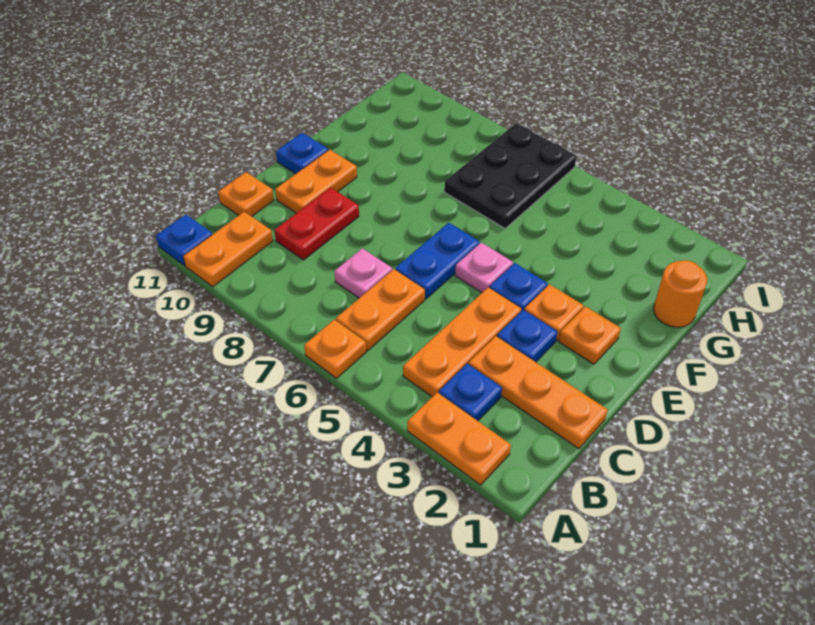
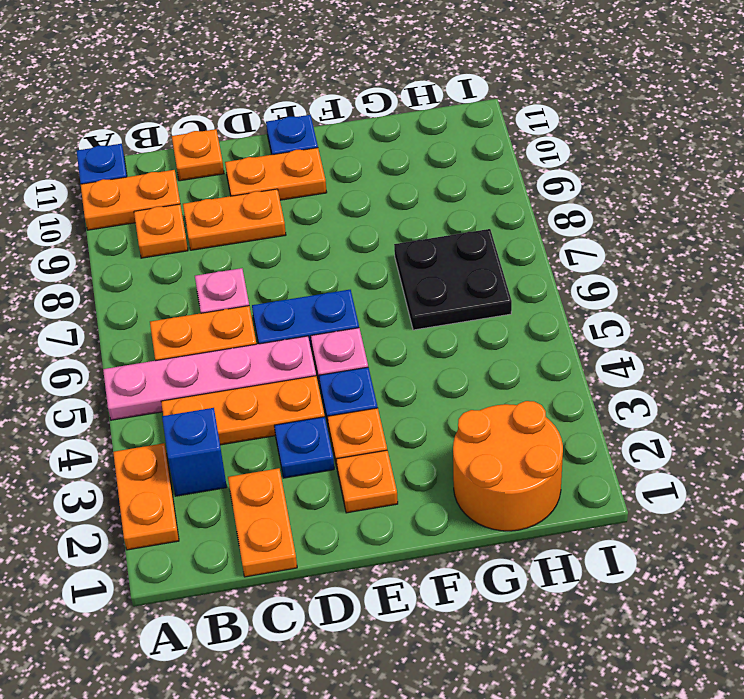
none -> pink 1x4 plate [103,336,316,420]
orange 1x1 plate [304,320,366,378] -> orange 1x1 plate moved to [134,204,188,258]
blue 1x1 plate [439,364,502,421] -> blue 1x1 brick [162,408,227,496]
orange 1x3 plate [468,336,608,449] -> orange 1x2 plate [228,468,297,577]
red 1x2 plate [274,188,359,260] -> orange 1x2 plate [183,189,286,250]
orange 1x1 round brick [654,260,707,327] -> orange 2x2 round brick [453,401,563,531]
black 2x3 plate [444,123,577,228] -> black 2x2 plate [394,229,512,330]

